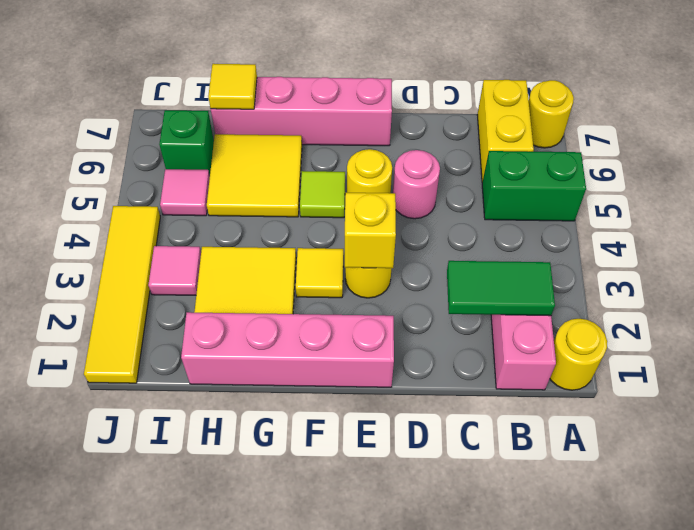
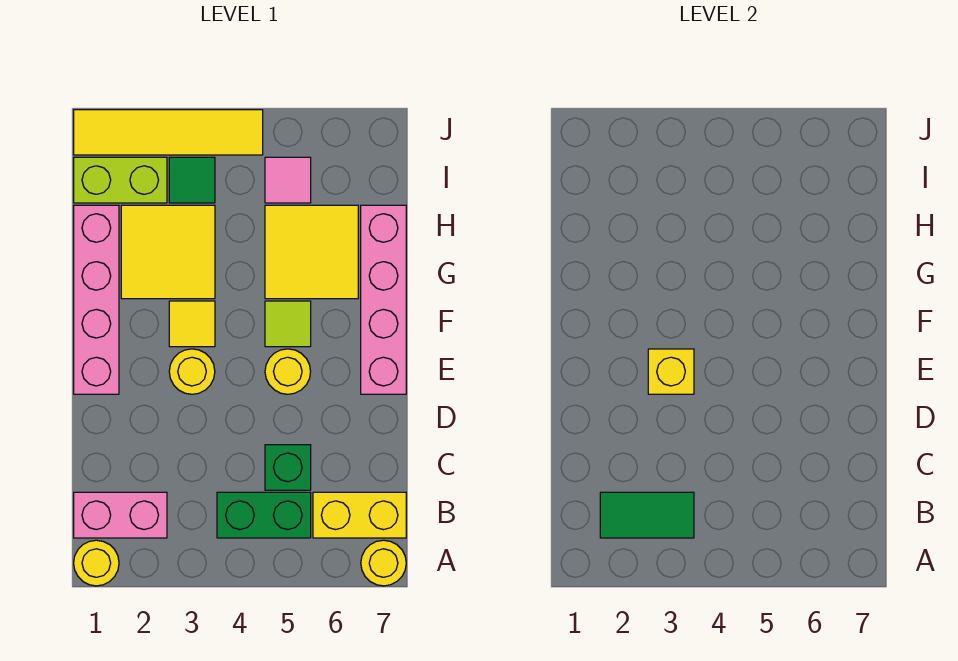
green 1x2 brick [482,151,586,221] -> green 1x2 brick turned to [217,492,311,538]
green 1x2 tile [447,261,555,316] -> green 1x2 tile turned to [600,492,694,538]
pink 1x1 round brick [393,150,440,219] -> none
yellow 1x1 tile [208,64,257,109] -> none
none -> lime 1x2 brick [74,157,167,203]
pink 1x1 tile [148,246,201,295] -> green 1x1 tile [169,157,215,203]
green 1x1 brick [159,110,214,175] -> green 1x1 brick moved to [265,445,311,490]

